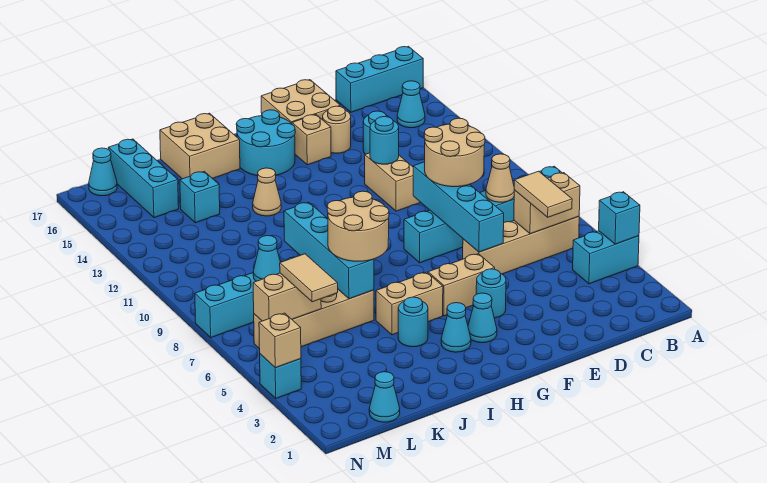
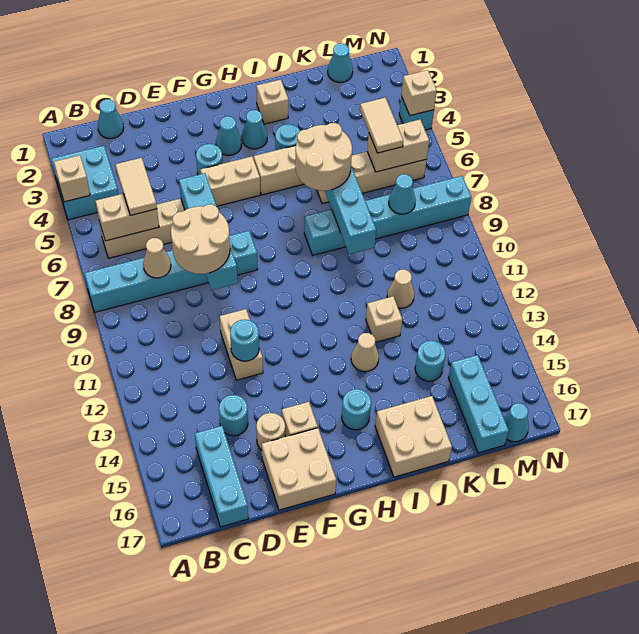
cyan 1x2 brick [573,231,639,284] -> cyan 2x2 brick [52,146,118,220]
cyan 1x1 brick [599,192,640,244] -> tan 1x1 brick [54,155,90,202]
cyan 1x3 brick [336,46,423,112] -> cyan 1x3 brick turned to [195,426,248,527]
cyan 1x1 cone [397,81,425,128] -> cyan 1x1 cone moved to [98,99,124,139]
cyan 2x2 round brick [236,110,295,176] -> cyan 1x1 round brick [342,389,371,430]
none -> tan 1x1 brick [256,80,289,124]
none -> tan 1x1 brick [366,296,402,342]
none -> tan 1x1 cone [387,269,414,308]
cyan 1x1 brick [180,171,220,223] -> cyan 1x1 round brick [415,341,446,381]

